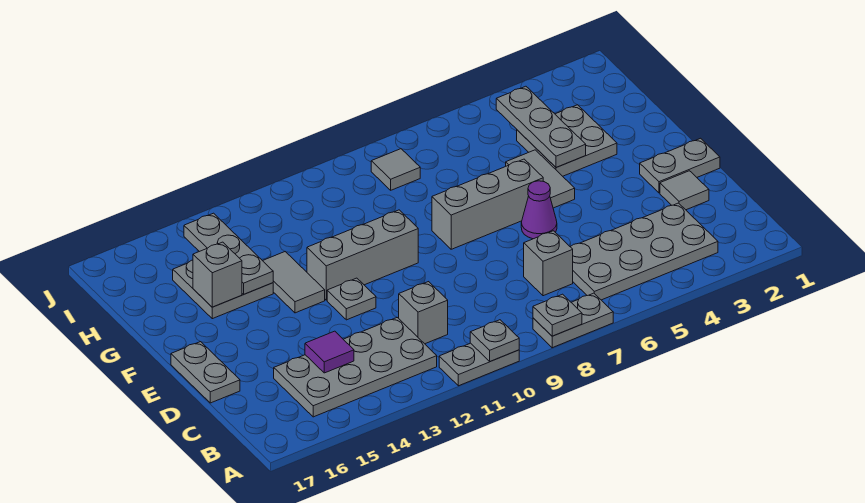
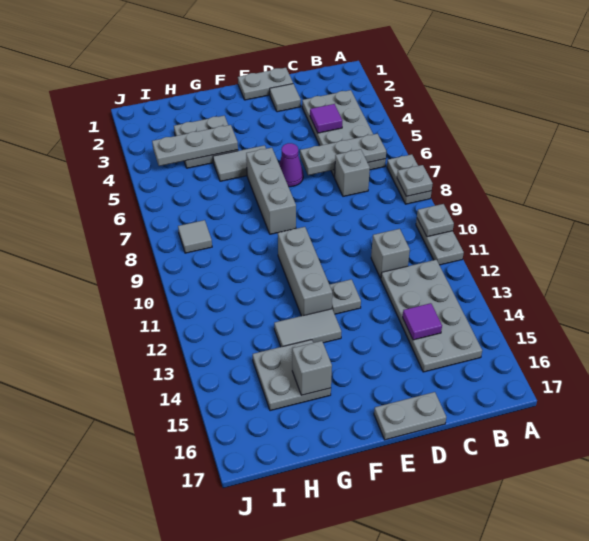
none -> purple 1x1 tile [310,104,343,133]
grey 1x2 plate [640,138,720,193] -> grey 1x2 plate turned to [238,68,293,100]
grey 1x3 plate [184,213,273,294] -> grey 1x3 plate moved to [300,134,386,175]

